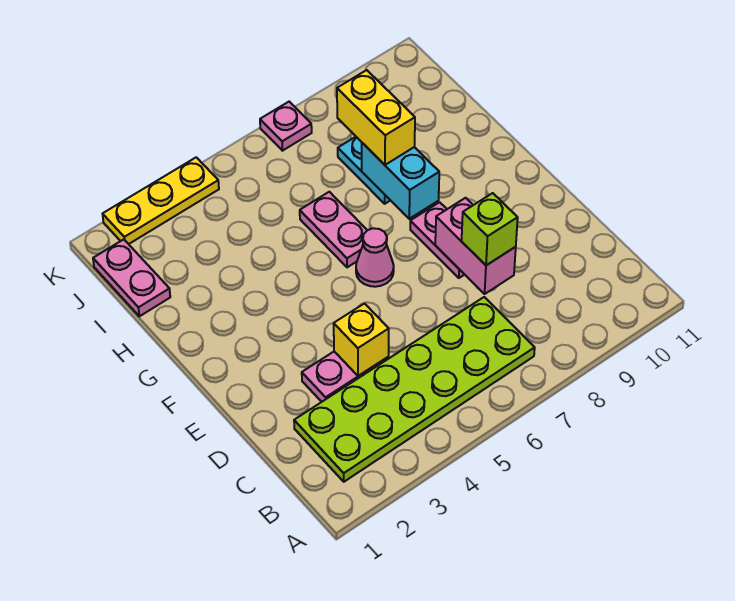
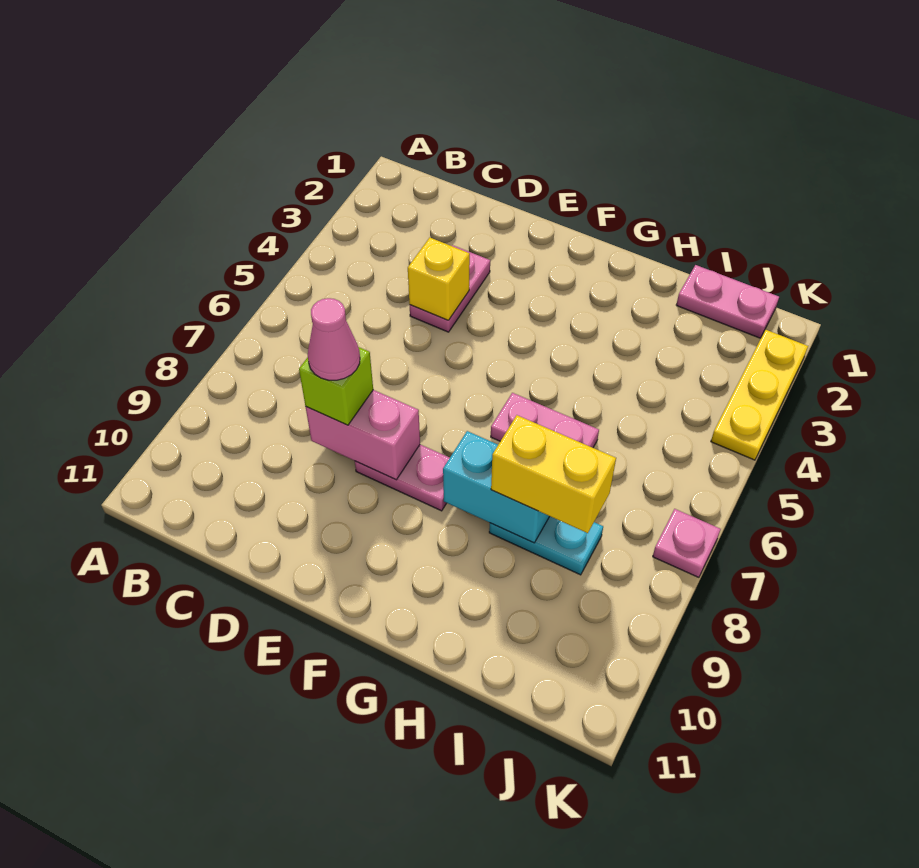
lime 2x6 plate [294,297,535,482] -> none
pink 1x1 cone [356,228,394,287] -> pink 1x1 cone moved to [308,298,360,380]

